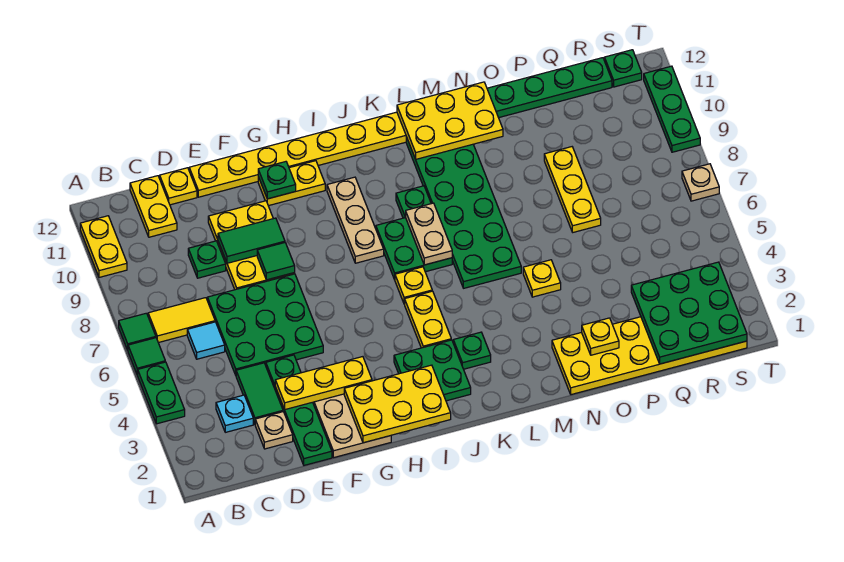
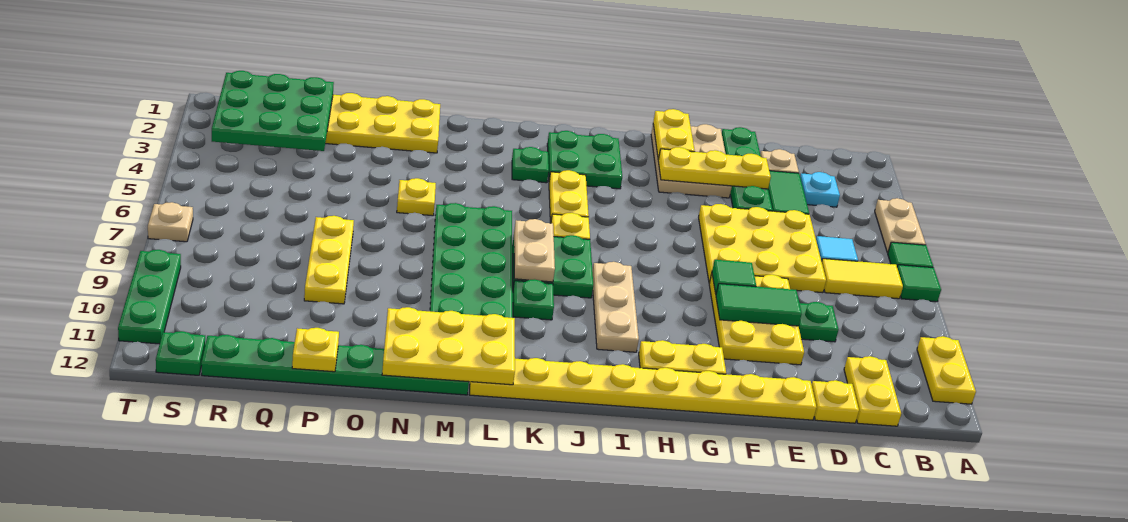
green 1x2 plate [138,362,185,424] -> tan 1x2 plate [875,198,926,253]
green 3x3 plate [207,274,323,375] -> yellow 3x3 plate [699,204,826,293]
yellow 2x3 plate [344,365,451,443] -> yellow 1x2 plate [653,109,695,159]
green 1x1 plate [258,162,296,199] -> none
yellow 1x1 plate [582,318,619,355] -> yellow 1x1 plate moved to [292,328,339,372]

